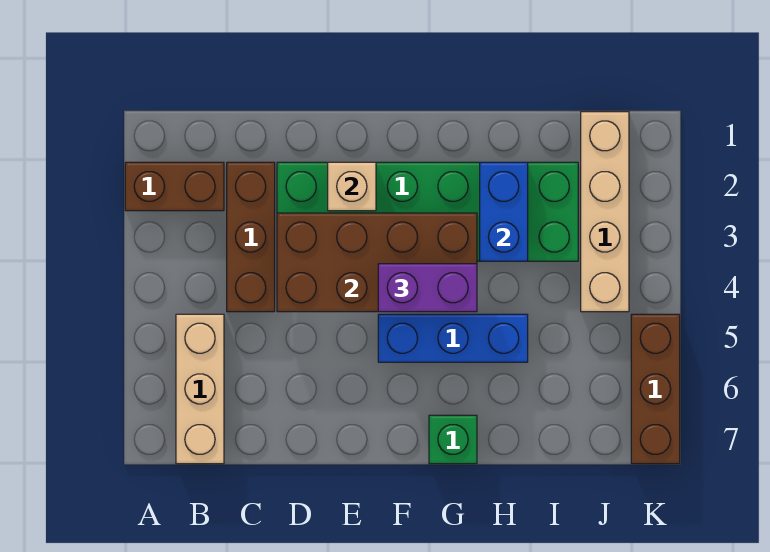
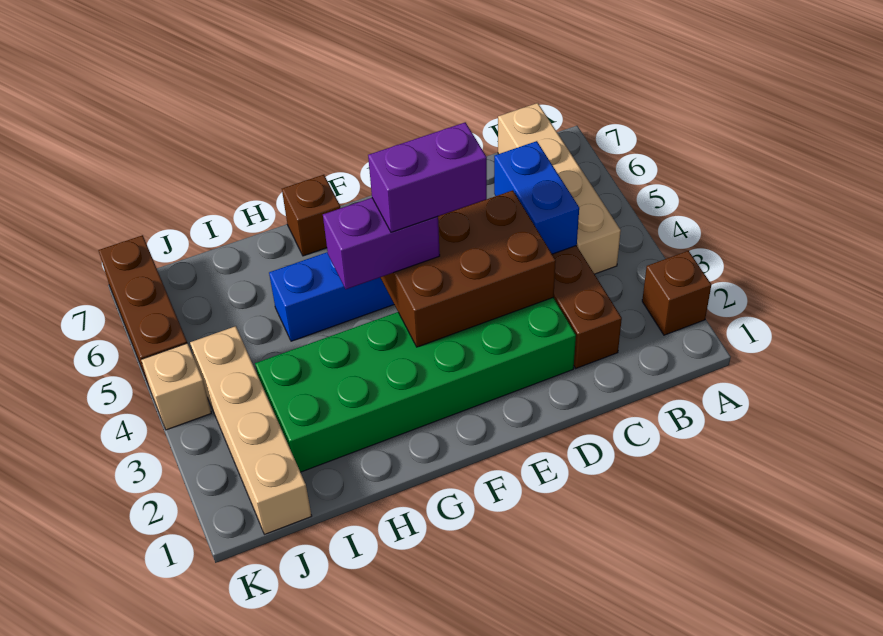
brown 1x2 brick [125,162,224,211] -> brown 1x1 brick [642,251,711,335]
tan 1x3 brick [176,314,224,464] -> tan 1x4 brick [498,103,621,274]
brown 2x4 brick [277,213,477,312] -> brown 2x3 brick [380,190,556,347]
tan 1x1 brick [328,162,376,211] -> tan 1x1 brick moved to [141,343,211,430]
none -> purple 1x2 brick [368,122,487,232]
green 1x1 brick [429,415,477,464] -> brown 1x1 brick [282,175,340,256]
blue 1x2 brick [480,162,528,261] -> blue 1x2 brick moved to [494,141,579,254]

